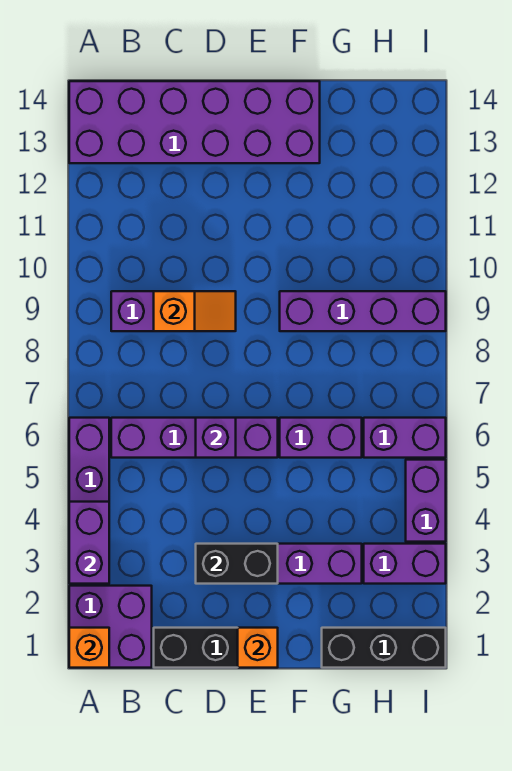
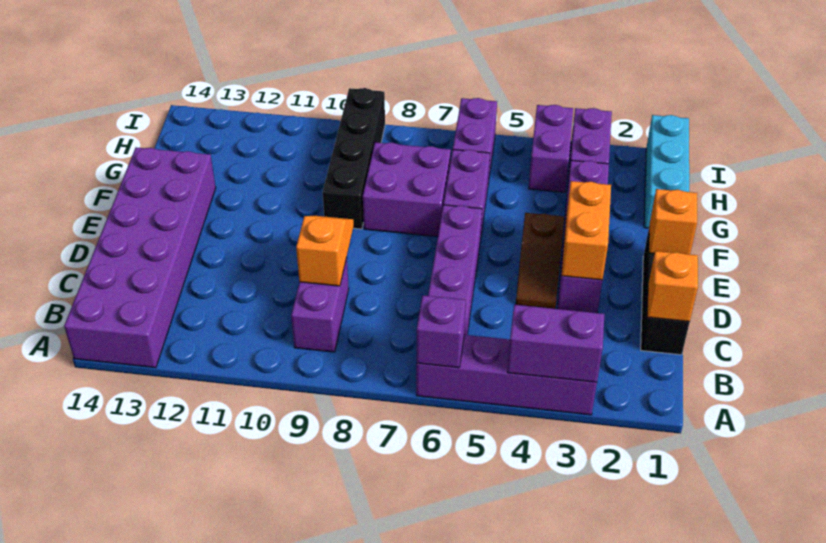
purple 2x2 brick [69,586,152,668] -> purple 2x2 brick moved to [363,142,451,236]
orange 1x1 brick [69,628,109,668] -> orange 1x1 brick moved to [647,251,698,322]
black 1x2 brick [196,544,278,584] -> orange 1x2 brick [561,181,611,280]
none -> brown 1x2 slope [516,213,564,309]
purple 1x1 brick [196,418,236,458] -> purple 1x1 brick moved to [417,295,466,368]
purple 1x4 brick [280,291,446,331] -> black 1x4 brick [323,88,385,229]
black 1x3 brick [322,628,446,668] -> cyan 1x3 brick [644,115,689,228]
purple 1x2 brick [406,460,446,542] -> purple 1x2 brick turned to [528,105,573,192]

